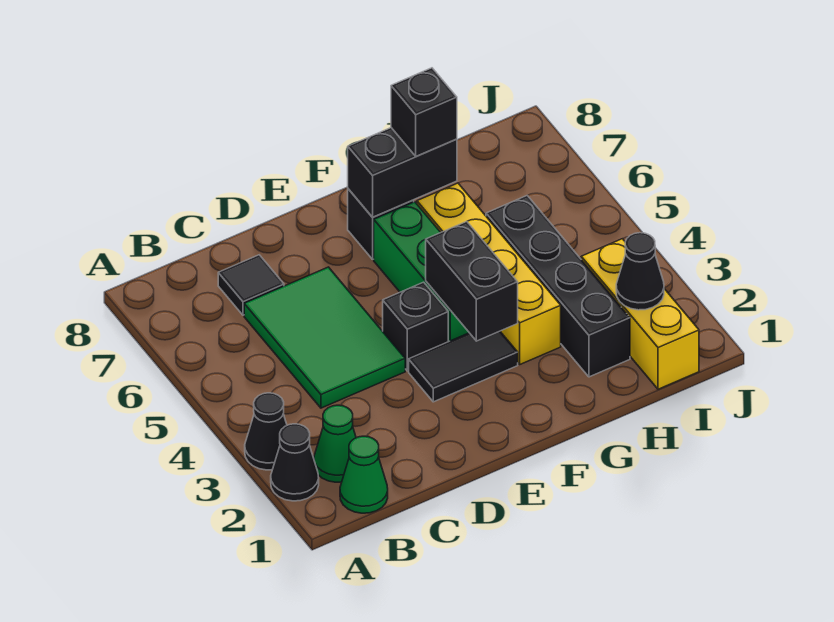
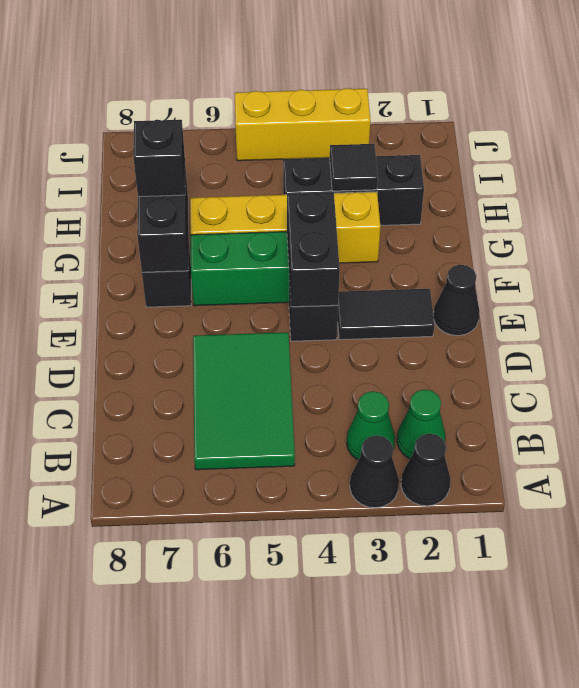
green 1x1 cone [340,436,388,513] -> green 1x1 cone moved to [347,391,395,460]
green 2x3 tile [244,267,405,408] -> green 2x3 tile turned to [193,332,295,470]
black 1x1 tile [218,255,284,315] -> black 1x1 tile moved to [330,144,378,191]
black 1x2 tile [409,331,518,402] -> black 1x2 tile turned to [338,289,434,340]
black 1x2 brick [426,222,518,341] -> black 1x2 brick turned to [287,193,340,307]
black 1x4 brick [486,196,630,377] -> black 1x3 brick [283,155,424,225]
yellow 1x3 brick [581,239,699,389] -> yellow 1x3 brick moved to [235,88,370,161]
black 1x1 cone [616,233,664,310] -> black 1x1 cone moved to [433,265,480,336]

